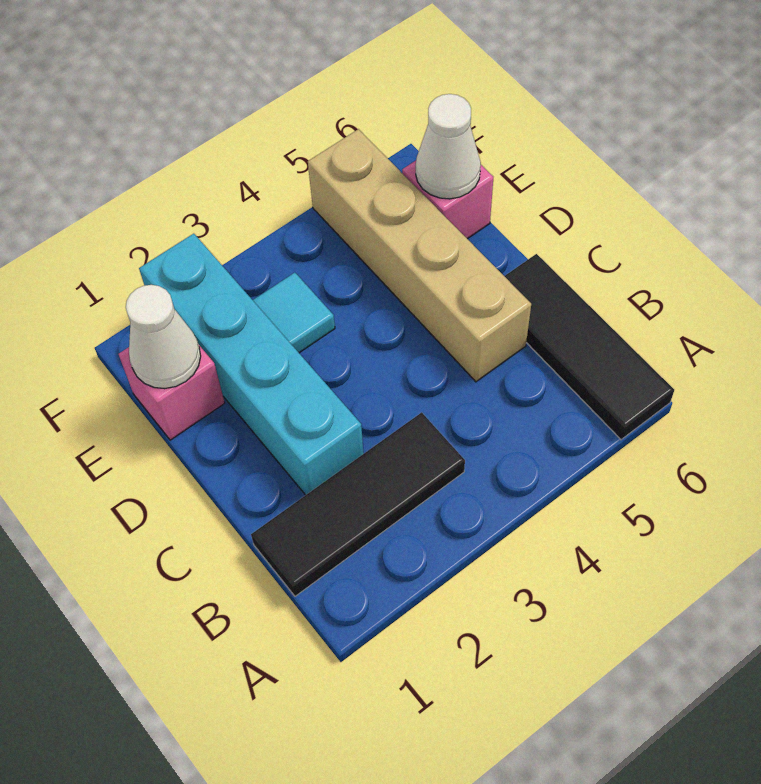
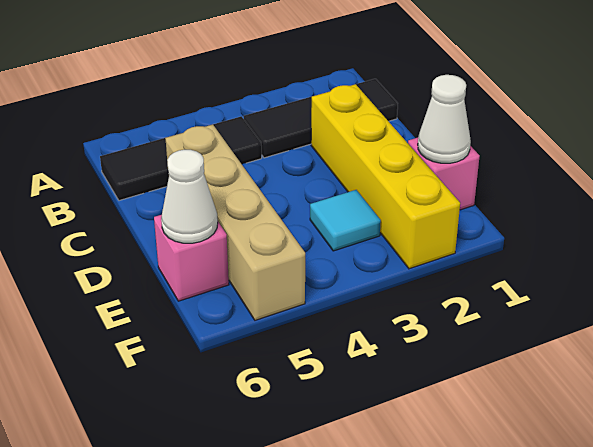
black 1x3 tile [505,254,674,440] -> black 1x3 tile turned to [100,116,262,201]
cyan 1x4 brick [139,234,364,495] -> yellow 1x4 brick [311,84,460,269]

